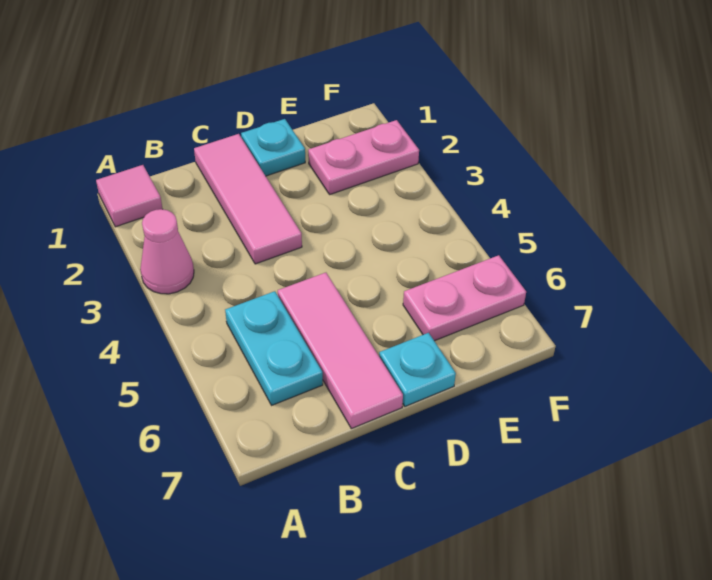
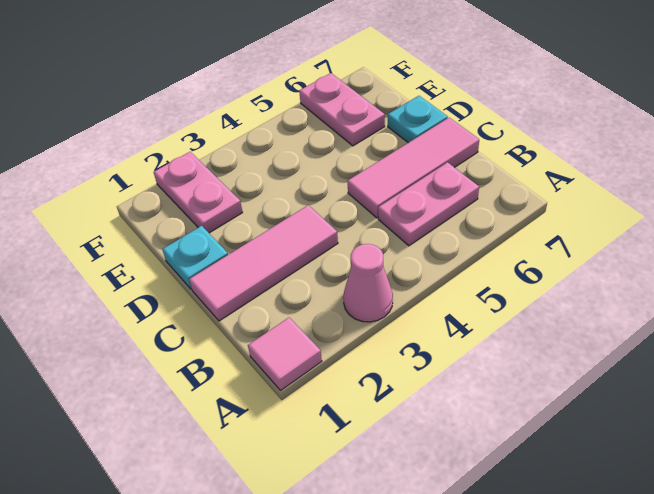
cyan 1x2 plate [225,291,323,405] -> pink 1x2 plate [378,162,479,246]

